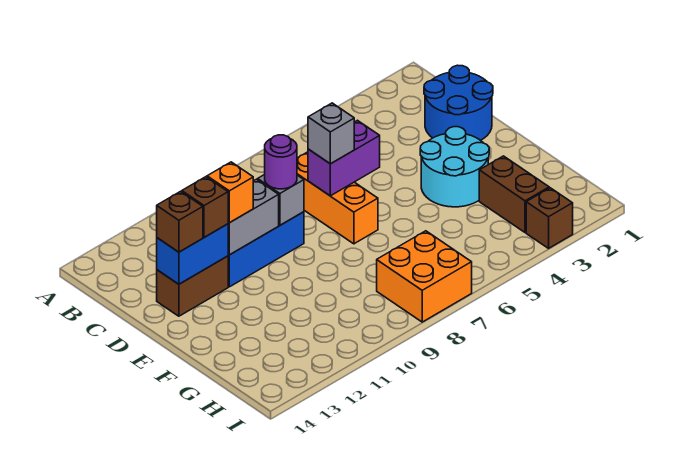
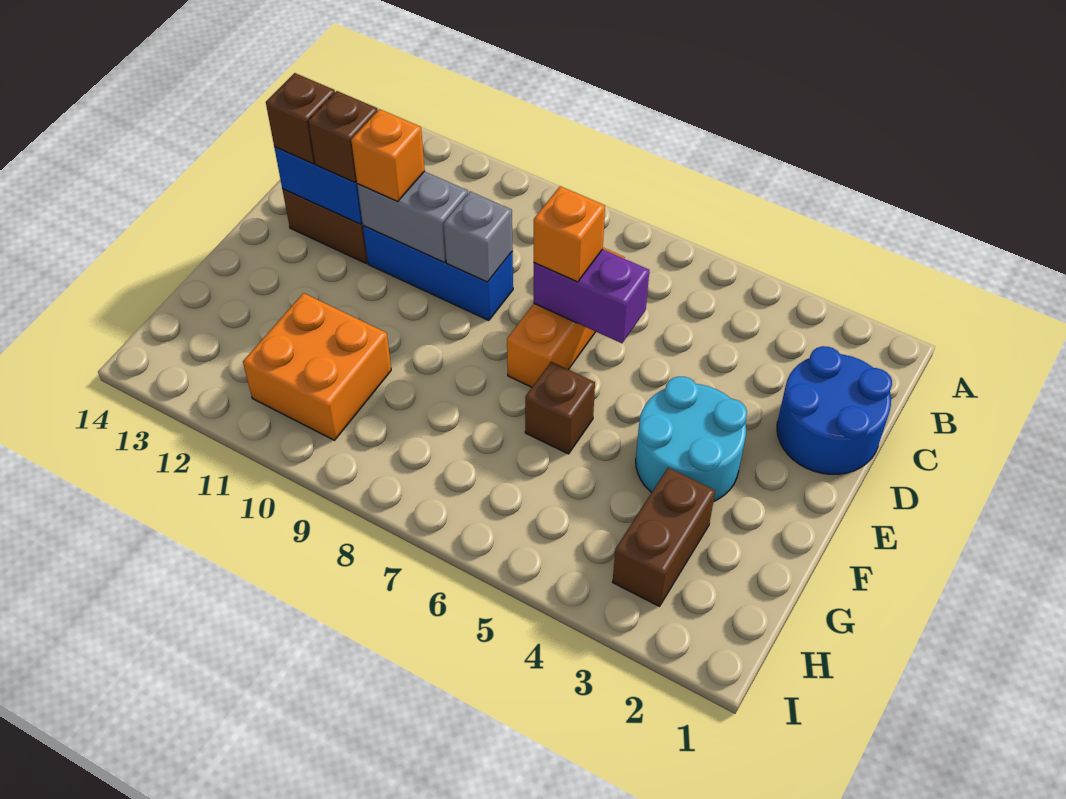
grey 1x1 brick [308,103,354,164] -> orange 1x1 brick [534,186,605,282]
purple 1x1 round brick [265,135,297,189] -> none
orange 2x2 brick [377,231,472,322] -> orange 2x2 brick moved to [243,293,391,440]
brown 1x1 brick [526,188,573,248] -> brown 1x1 brick moved to [525,362,595,454]

